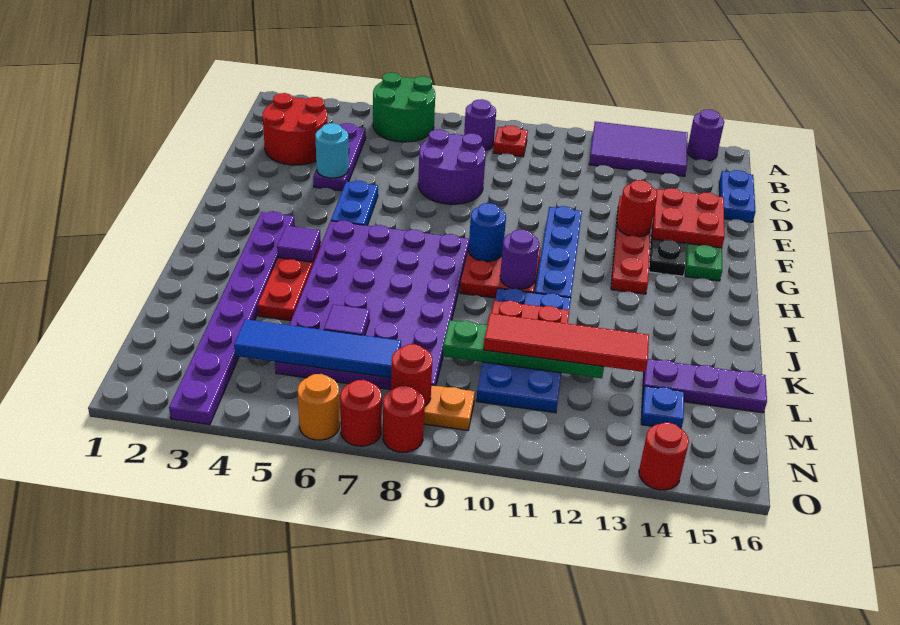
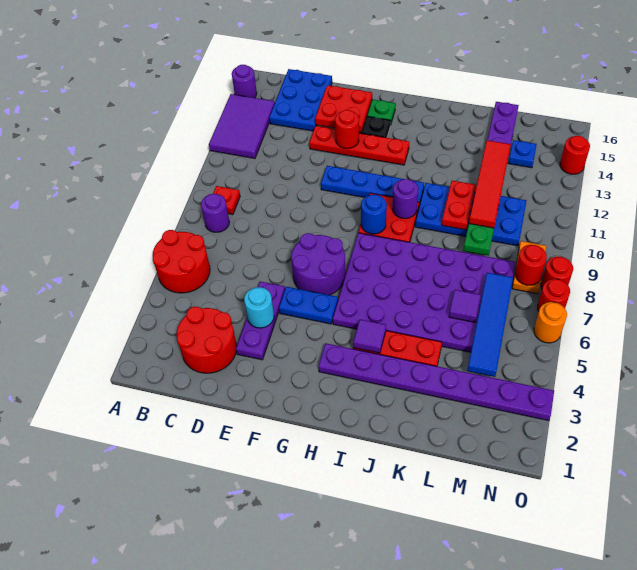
green 2x2 round brick [373,73,435,142] -> red 2x2 round brick [153,230,210,293]
purple 1x3 plate [313,123,366,191] -> purple 1x3 plate turned to [236,281,285,360]
blue 1x2 plate [719,170,756,222] -> blue 2x3 plate [269,69,332,131]
purple 2x2 round brick [418,129,486,204] -> purple 2x2 round brick moved to [291,233,345,295]

